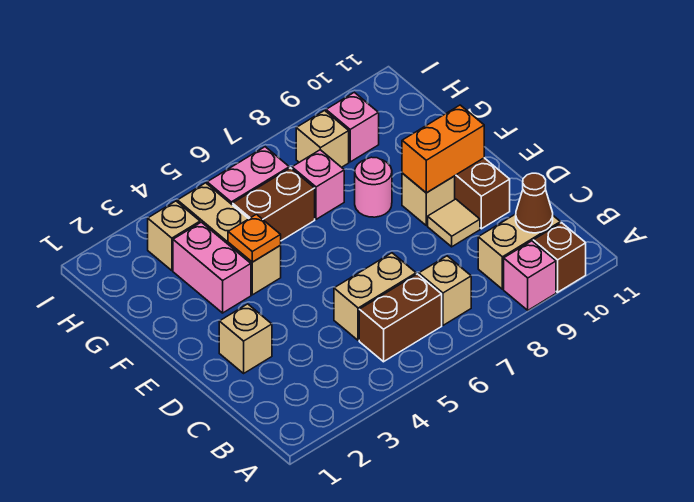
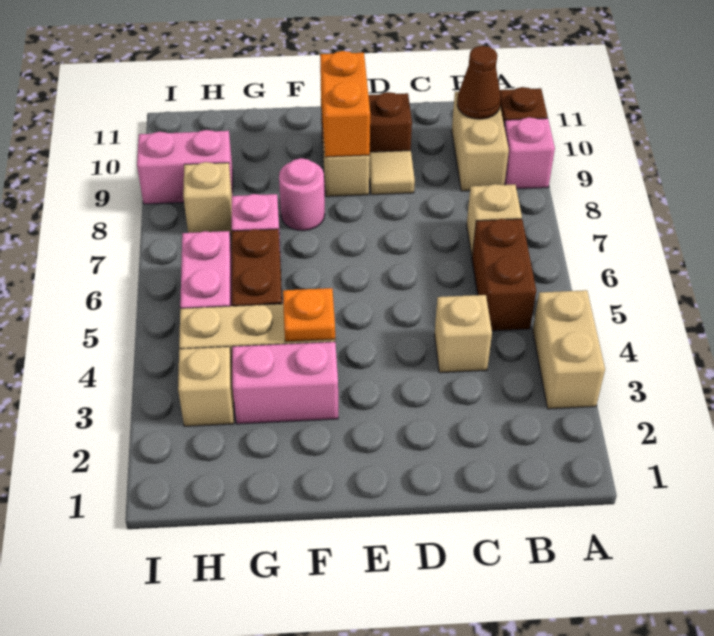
tan 1x2 brick [334,253,416,340] -> tan 1x2 brick moved to [533,290,605,409]
tan 1x1 brick [219,304,272,373] -> tan 1x1 brick moved to [434,295,492,373]
pink 1x1 brick [326,92,379,162] -> pink 1x2 brick [137,130,233,204]

